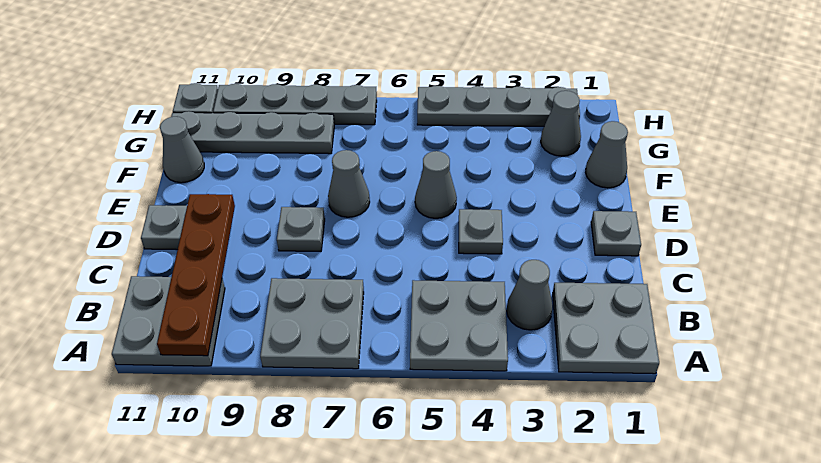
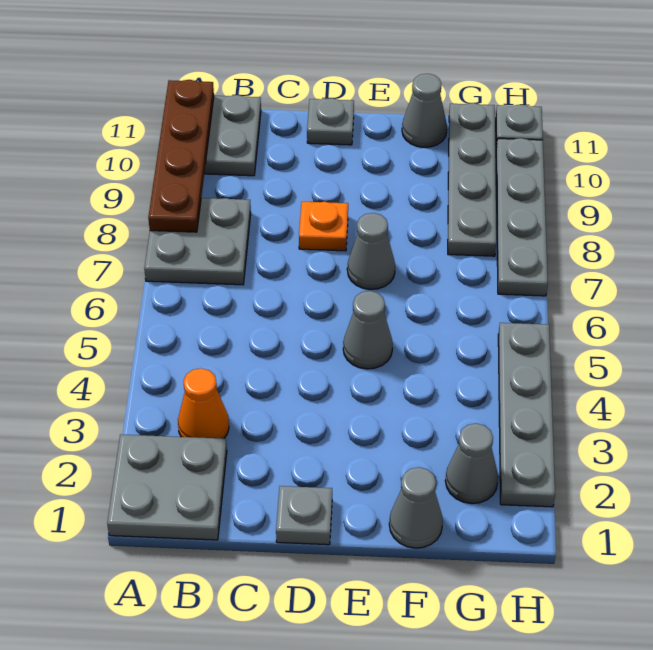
grey 2x2 plate [410,280,508,371] -> none
brown 1x4 plate [157,194,235,356] -> brown 1x4 plate turned to [148,80,214,232]
grey 1x1 cone [507,260,553,330] -> orange 1x1 cone [178,368,229,439]
grey 1x1 plate [459,209,503,254] -> none
grey 1x1 plate [277,207,325,252] -> orange 1x1 plate [299,202,348,251]

